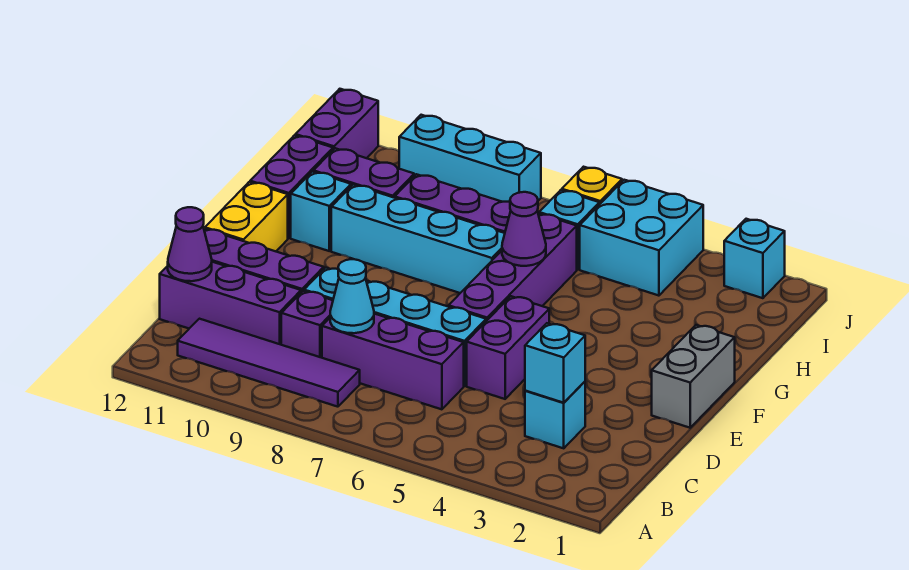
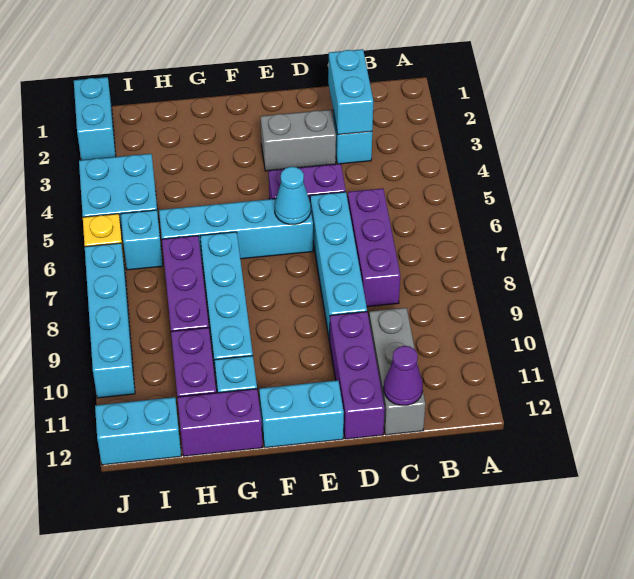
purple 1x4 tile [178,319,360,407] -> none
cyan 1x1 brick [525,323,585,403] -> cyan 1x2 brick [328,49,373,135]
cyan 1x1 cone [330,259,374,333] -> cyan 1x1 cone moved to [275,167,311,225]
purple 1x1 brick [281,291,333,358] -> none
purple 1x3 brick [160,262,301,345] -> grey 1x3 brick [369,308,425,435]
grey 1x2 brick [652,325,735,428] -> grey 1x2 brick moved to [260,110,336,171]
purple 1x4 brick [449,213,577,321] -> cyan 1x4 brick [159,196,313,262]
yellow 1x2 brick [205,182,288,251] -> cyan 1x2 brick [259,380,344,448]
purple 1x1 cone [502,192,546,266] -> none
purple 1x2 brick [296,89,378,158] -> cyan 1x2 brick [95,397,181,465]
cyan 1x1 brick [724,219,785,298] -> cyan 1x2 brick [74,77,116,160]
cyan 1x3 brick [399,115,541,202] -> cyan 1x4 brick [85,243,135,398]

